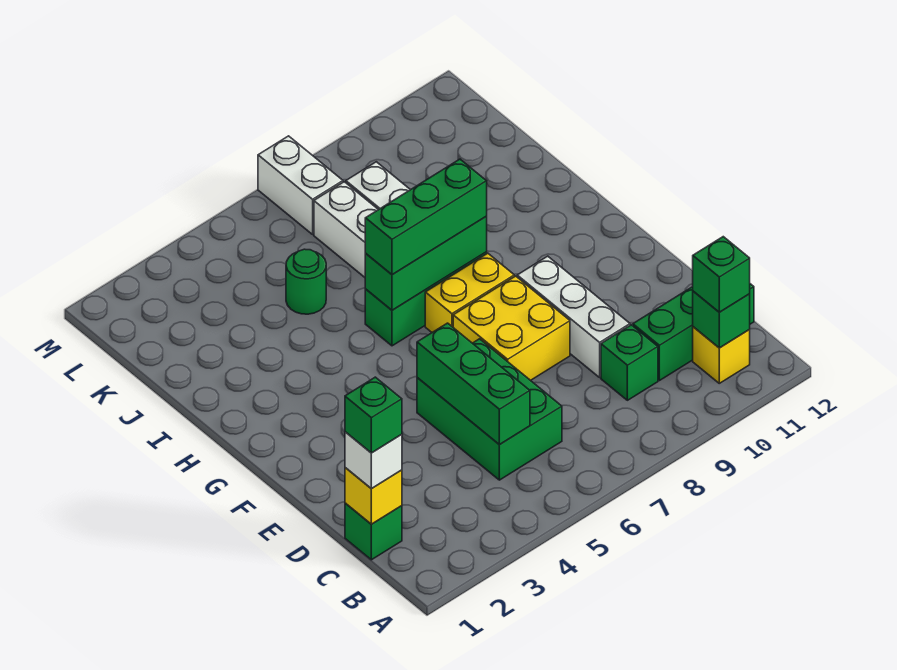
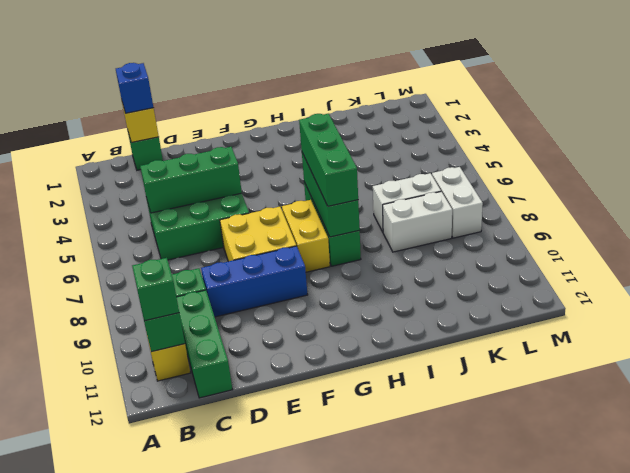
white 1x1 brick [345,432,402,489] -> blue 1x1 brick [116,63,153,113]
green 1x1 brick [345,377,402,453] -> none
white 1x3 brick [517,256,630,377] -> blue 1x3 brick [201,246,308,317]
green 1x1 round brick [286,249,326,314] -> none
white 1x2 brick [258,136,343,234] -> white 1x2 brick turned to [432,167,483,238]

